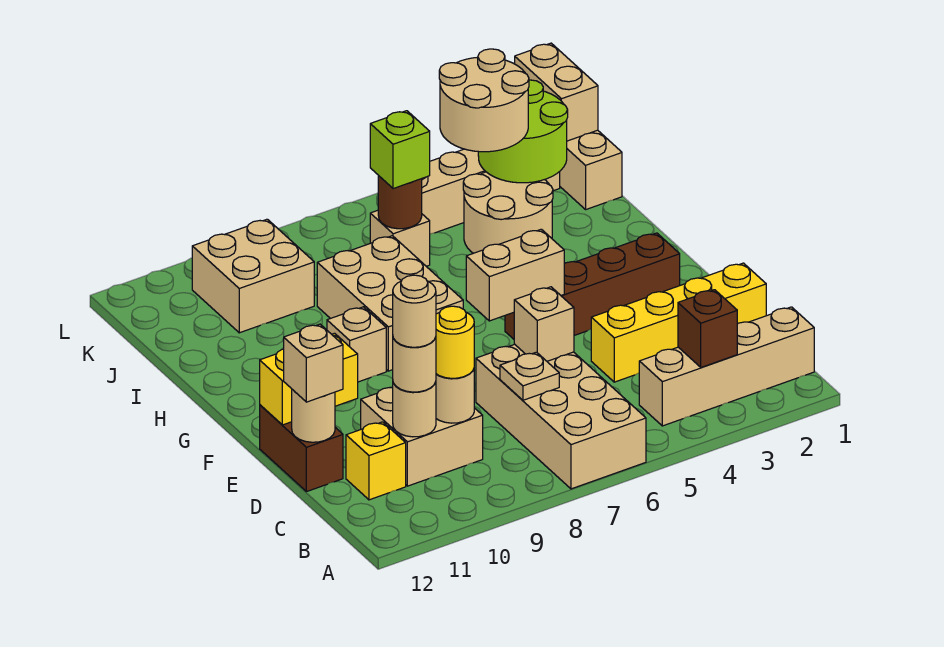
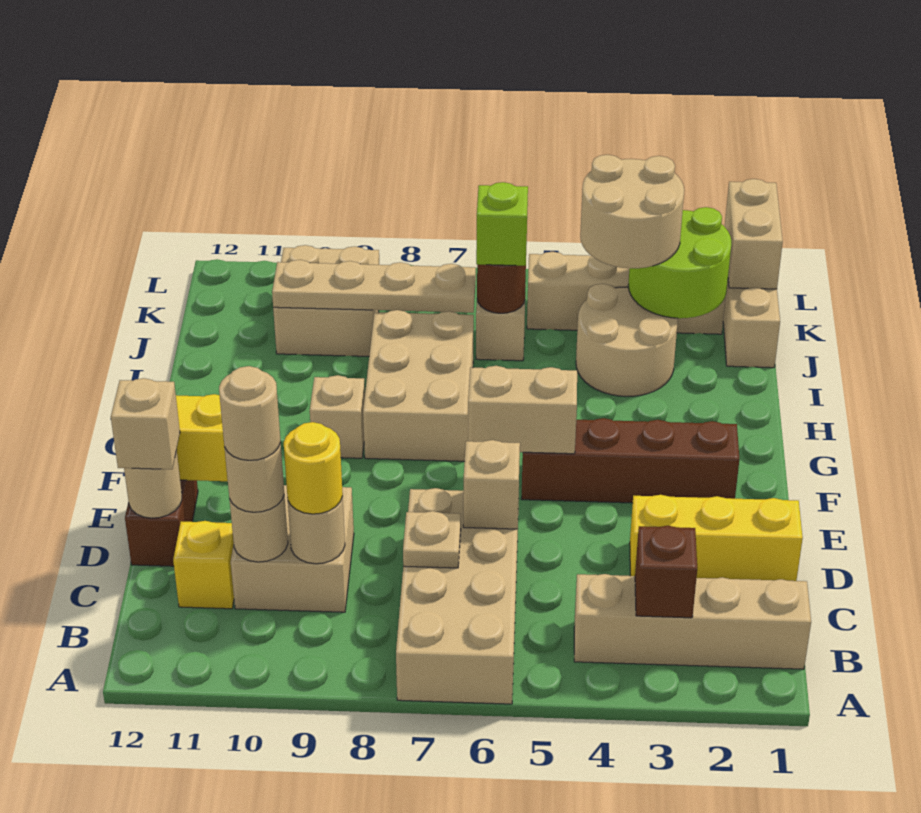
yellow 1x4 brick [591,263,766,382] -> yellow 1x3 brick [630,495,803,581]
none -> tan 1x4 plate [272,260,476,313]

